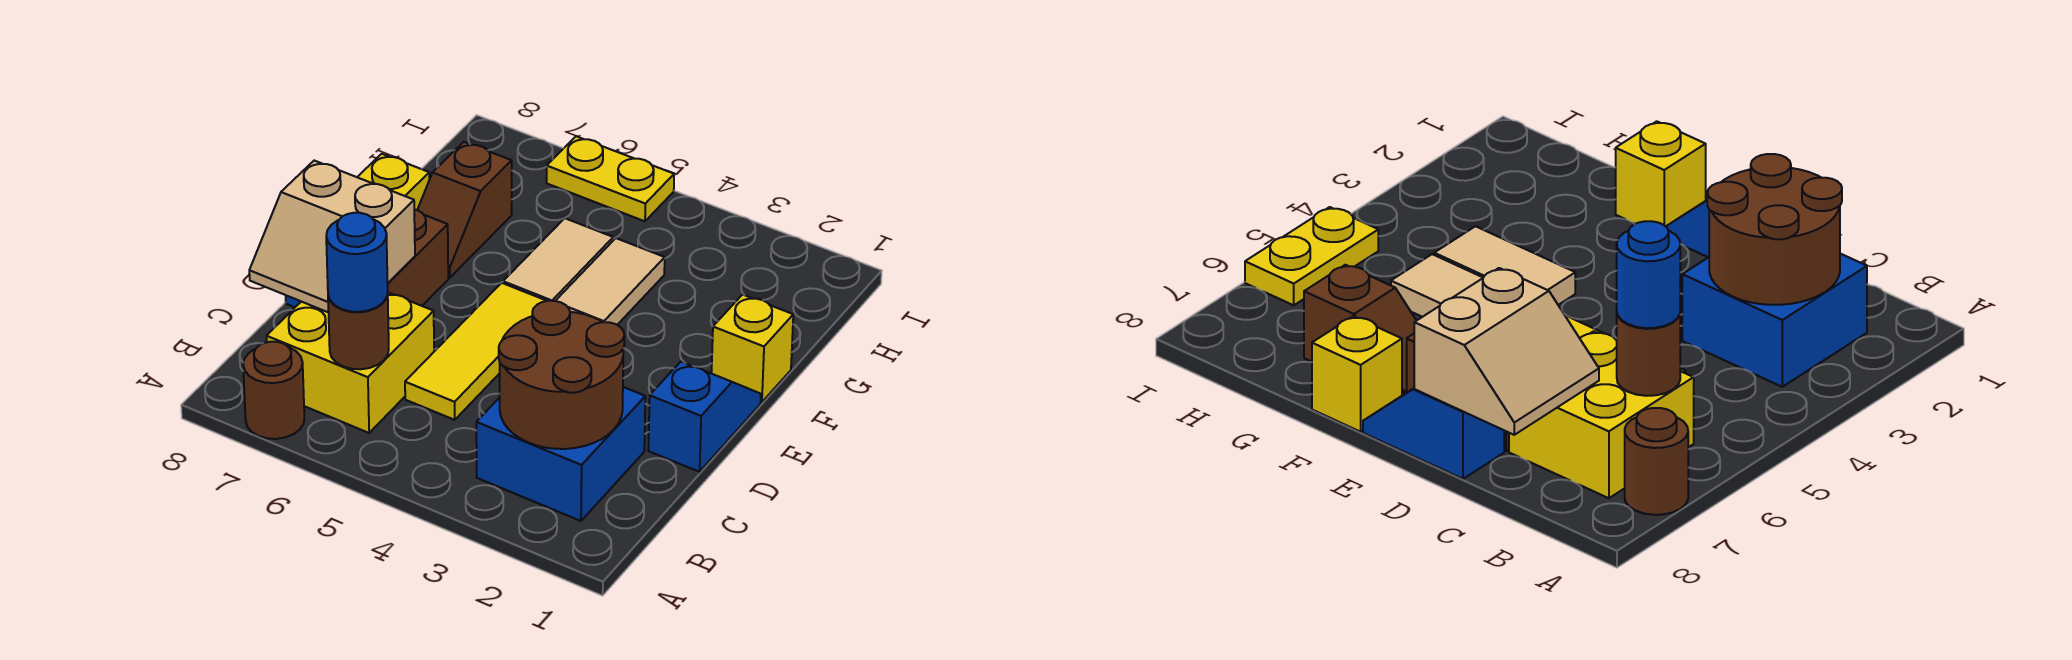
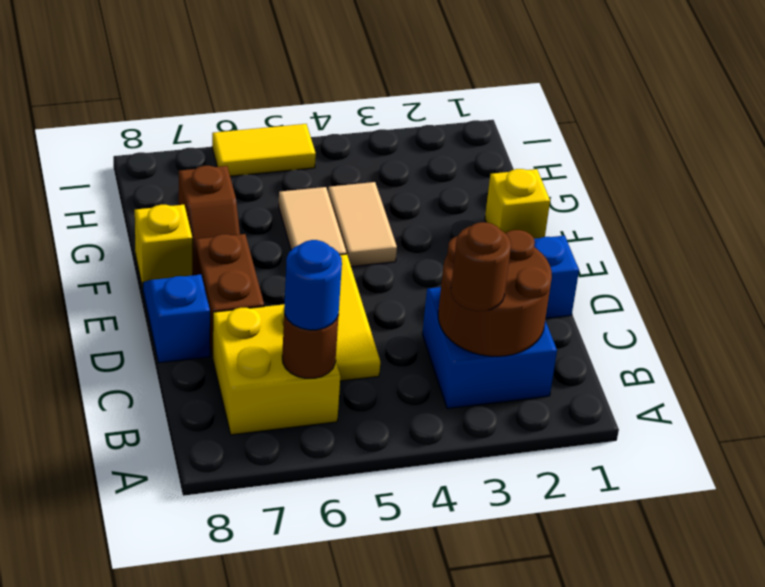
brown 1x1 round brick [243,342,304,439] -> brown 1x1 round brick moved to [451,222,511,311]
tan 2x2 slope [249,161,415,313] -> none
yellow 1x2 plate [547,136,674,221] -> yellow 1x2 tile [212,124,316,176]

